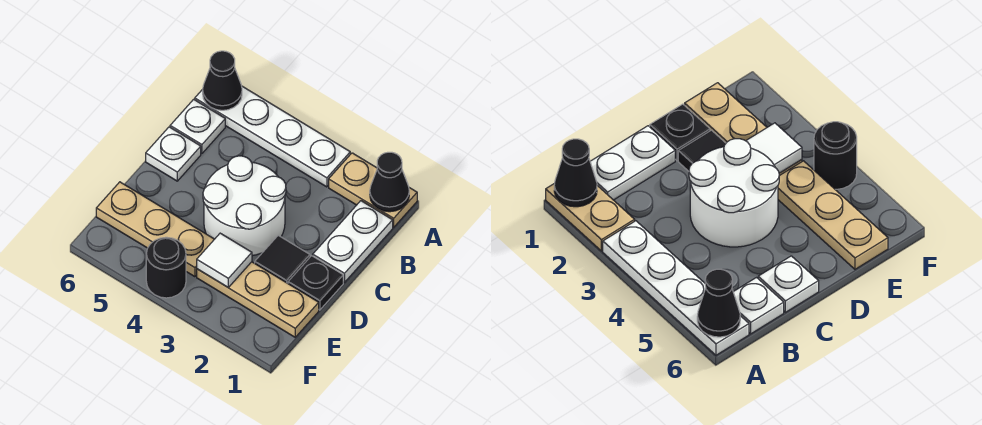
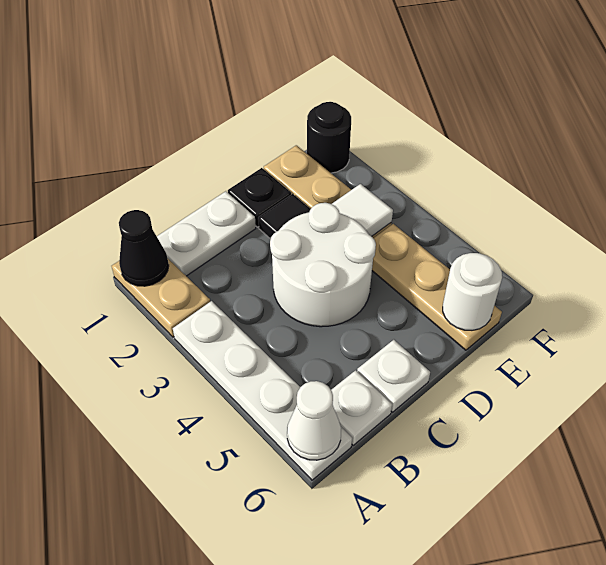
black 1x1 cone [203,51,242,110] -> white 1x1 cone [287,381,341,460]
none -> white 1x1 round brick [443,253,502,330]
black 1x1 round brick [146,237,186,298] -> black 1x1 round brick moved to [307,102,351,173]

